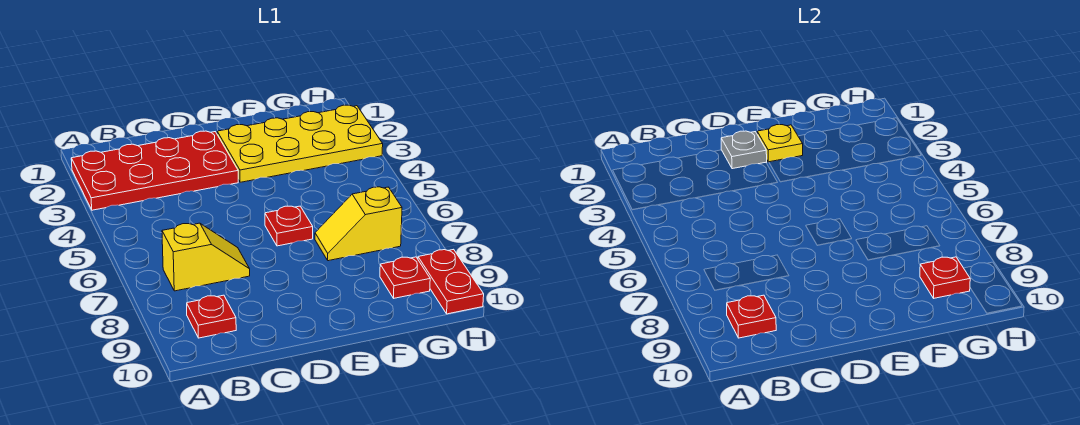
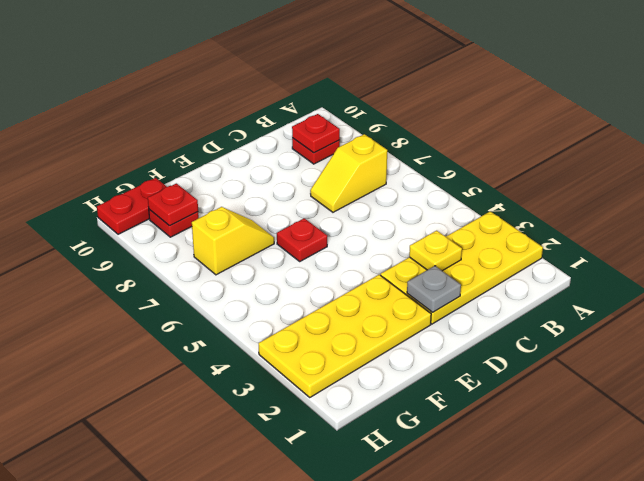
red 2x4 plate [71,131,238,210] -> yellow 2x4 plate [380,211,543,324]
yellow 1x1 plate [757,125,803,162] -> yellow 1x1 plate moved to [409,231,462,271]
red 1x2 plate [418,249,484,314] -> red 1x2 plate turned to [97,178,167,234]

